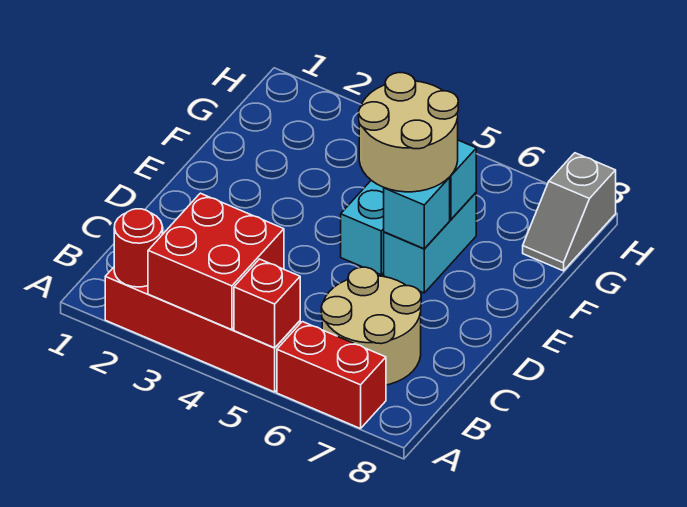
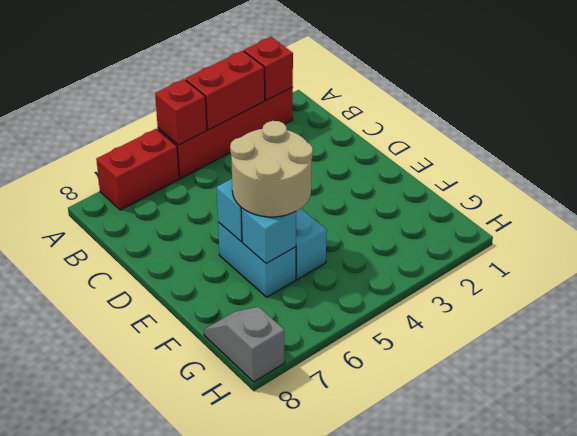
red 1x1 round brick [114,209,162,287] -> red 1x1 brick [244,37,293,101]
red 2x2 brick [148,193,284,330] -> red 1x2 brick [185,51,265,130]
tan 2x2 round brick [321,267,421,385] -> none

